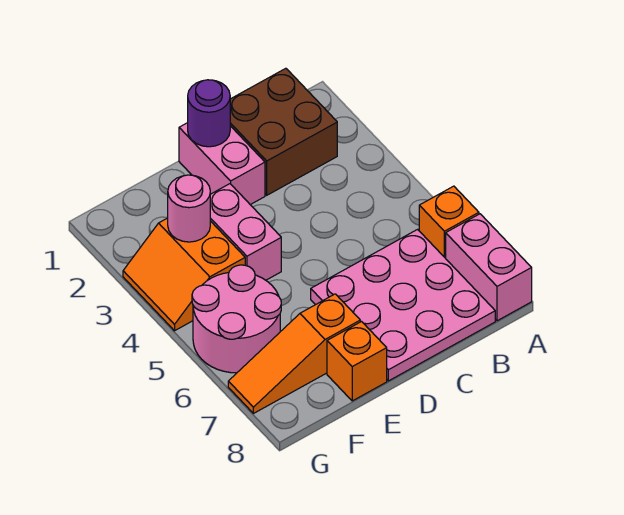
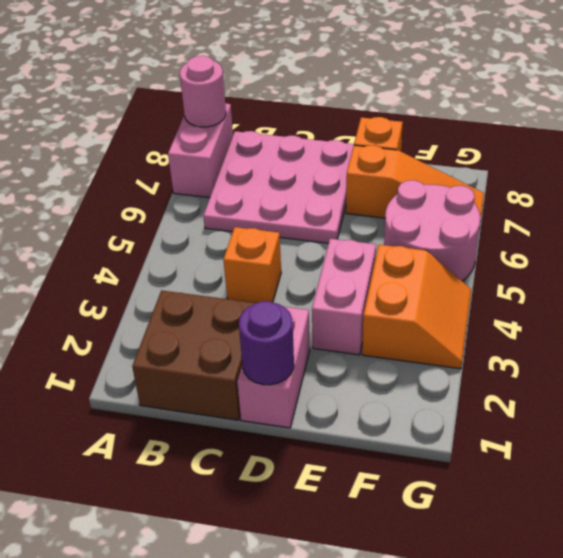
orange 1x1 brick [419,186,479,258] -> orange 1x1 brick moved to [223,227,281,303]
pink 1x1 round brick [168,175,210,242] -> pink 1x1 round brick moved to [180,56,226,127]

